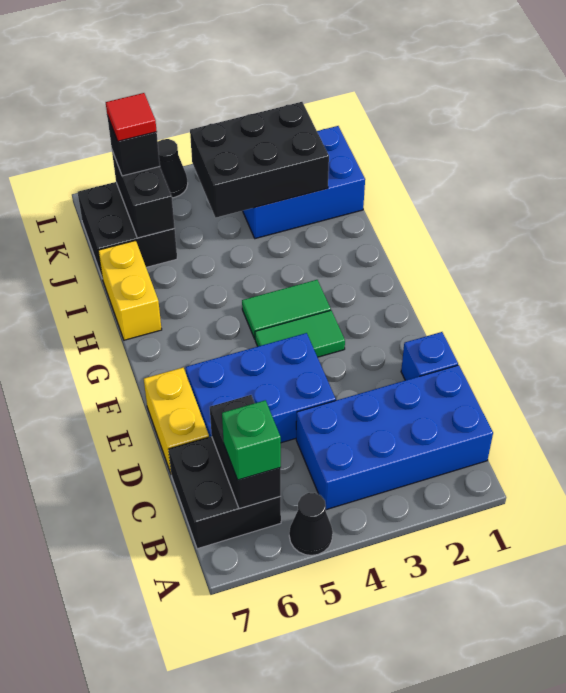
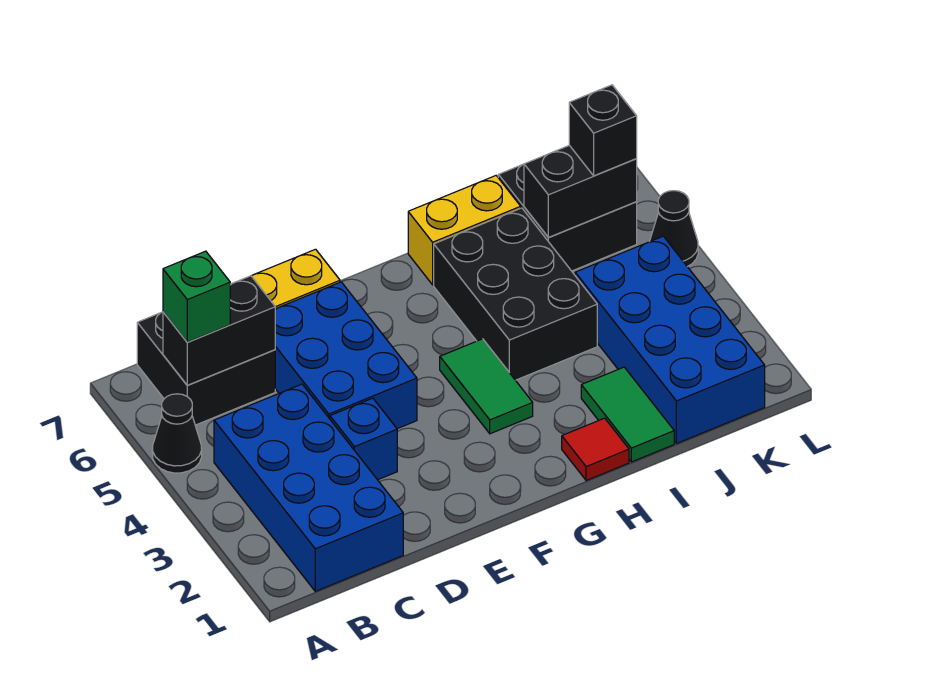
blue 1x1 brick [401,332,458,380] -> blue 1x1 brick moved to [330,398,397,480]
green 1x2 tile [255,310,345,357] -> green 1x2 tile moved to [581,367,674,462]
blue 2x3 brick [243,126,365,239] -> blue 2x4 brick [575,236,765,444]
black 2x3 brick [190,102,329,217] -> black 2x3 brick moved to [434,208,597,380]
red 1x1 tile [106,93,157,141] -> red 1x1 tile moved to [562,418,629,481]

